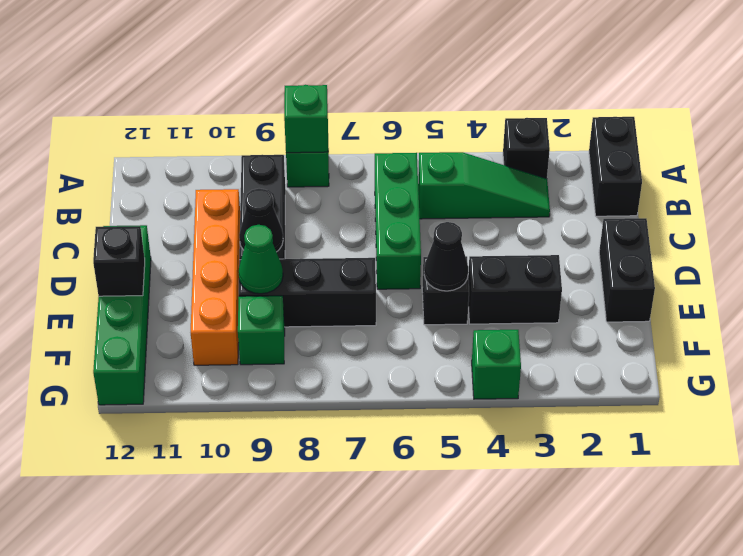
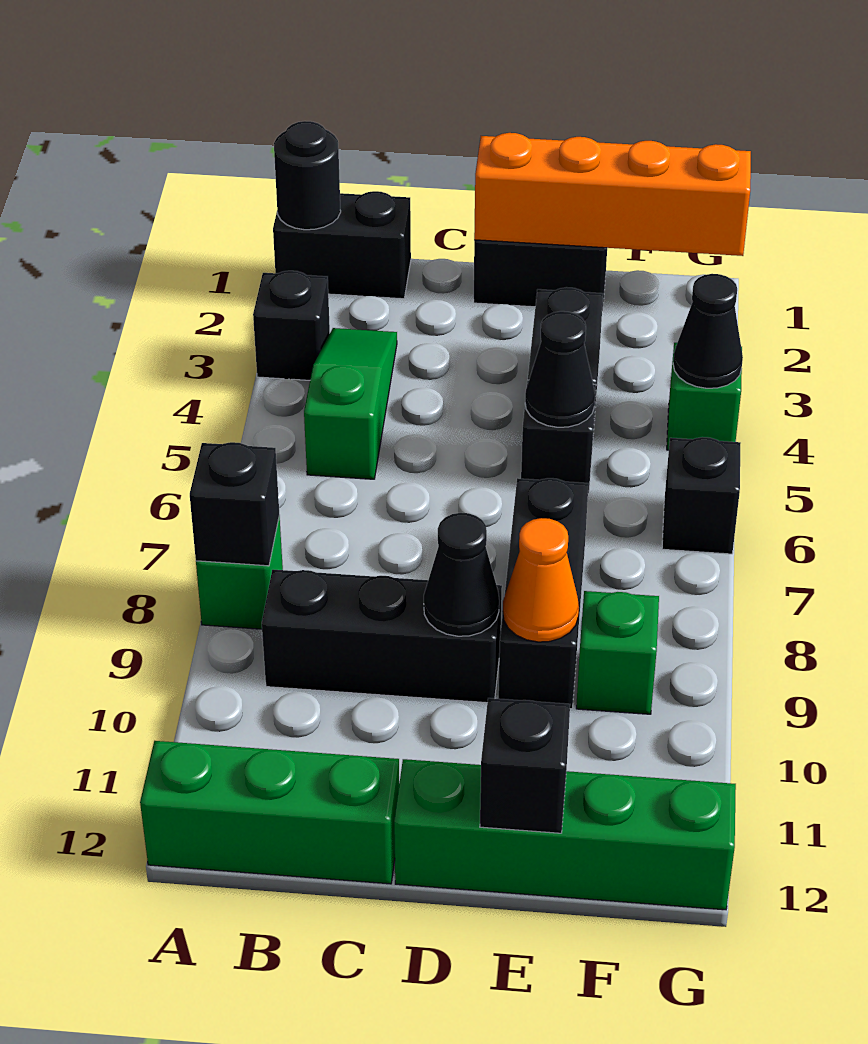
none -> black 1x1 round brick [274,121,341,230]
green 1x1 brick [284,85,328,153] -> black 1x1 brick [190,442,279,566]
green 1x3 brick [375,153,421,289] -> green 1x3 brick moved to [140,741,399,884]
orange 1x4 brick [191,189,240,365] -> orange 1x4 brick moved to [474,133,751,256]
green 1x1 cone [238,225,283,294] -> orange 1x1 cone [503,518,579,642]
none -> black 1x1 cone [673,274,743,388]
none -> black 1x1 brick [662,437,741,554]

